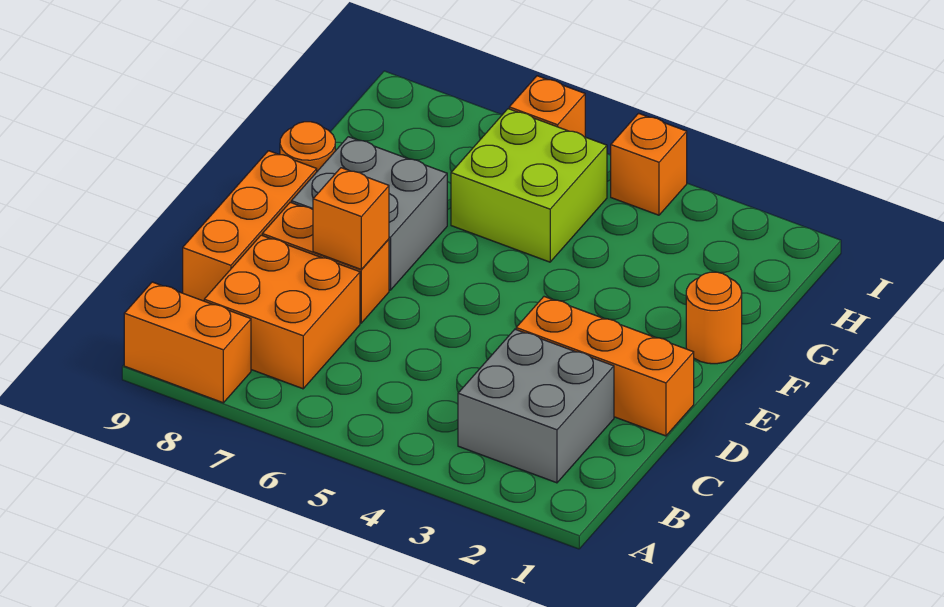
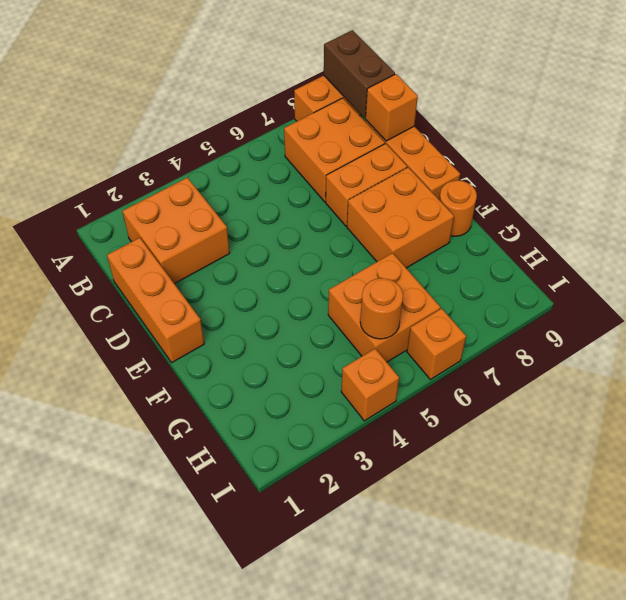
none -> brown 1x2 brick [324,30,395,118]
grey 2x2 brick [458,329,614,483] -> orange 2x2 brick [123,177,230,284]
orange 1x3 brick [516,297,694,436] -> orange 1x3 brick turned to [107,238,204,362]
orange 1x1 brick [313,168,389,270] -> orange 1x1 brick moved to [366,74,418,141]
grey 2x2 brick [291,137,447,290] -> orange 2x2 brick [347,167,454,268]
orange 1x1 round brick [686,272,742,364] -> orange 1x1 round brick moved to [360,278,403,339]
lime 2x2 brick [451,109,607,262] -> orange 2x2 brick [328,253,440,362]

